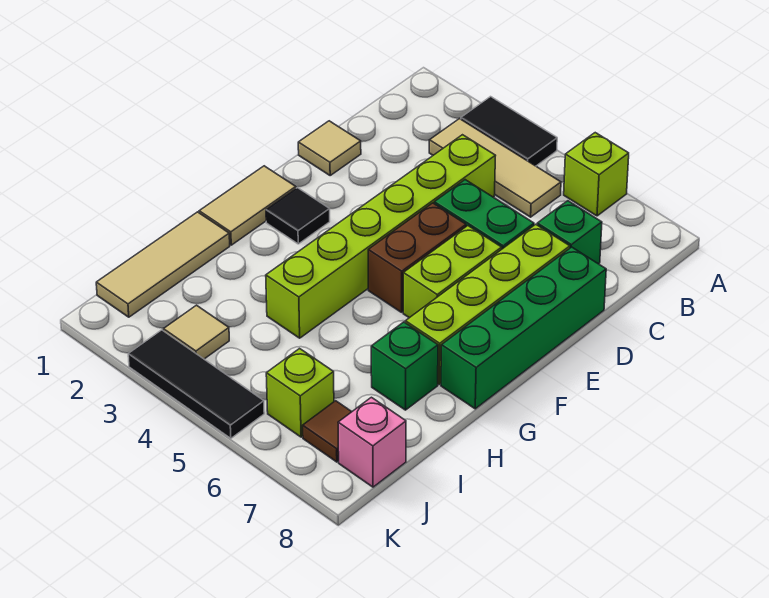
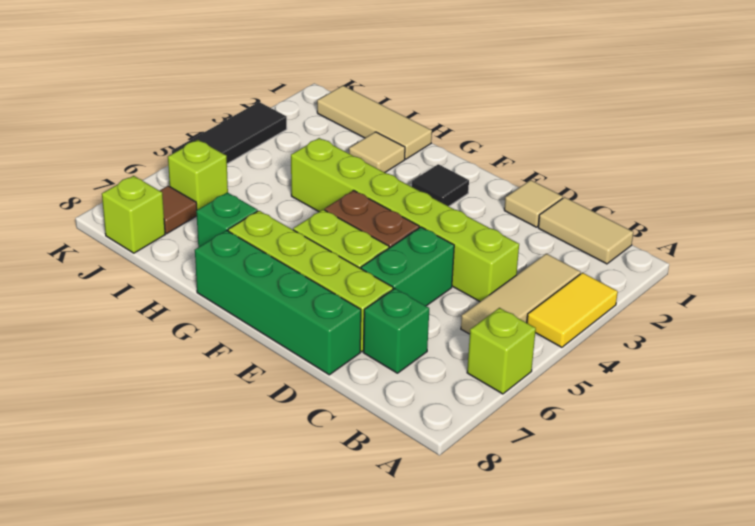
black 1x2 tile [461,97,557,166] -> yellow 1x2 tile [527,273,618,347]
tan 1x2 tile [199,166,296,245] -> tan 1x2 tile moved to [538,197,633,264]
tan 1x1 tile [163,305,229,359] -> tan 1x1 tile moved to [349,132,405,172]
pink 1x1 brick [338,397,406,487] -> lime 1x1 brick [102,176,165,253]

